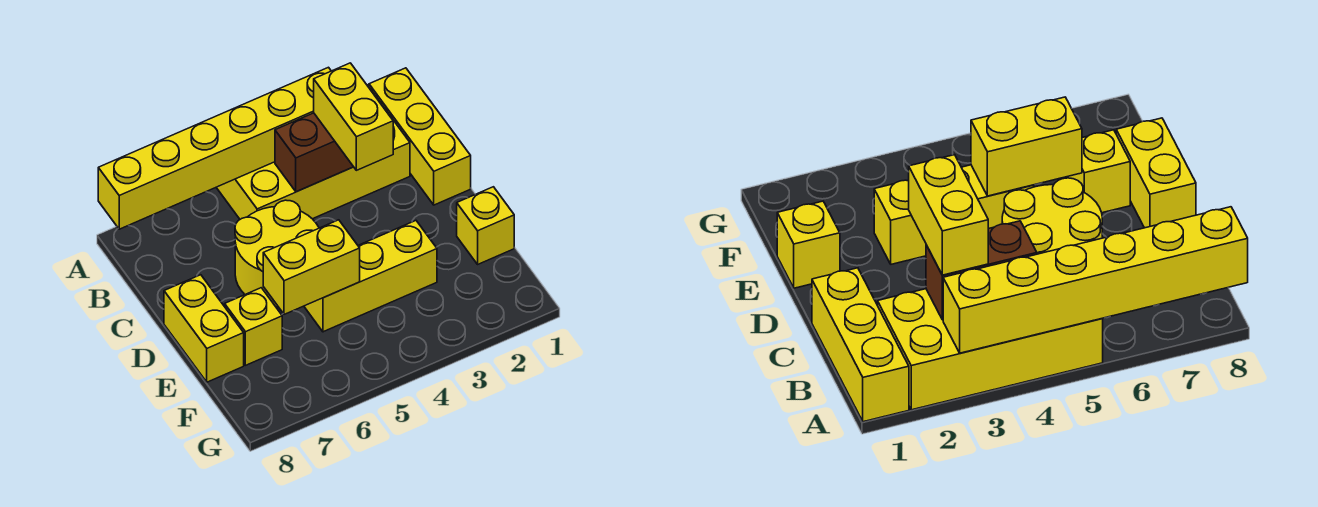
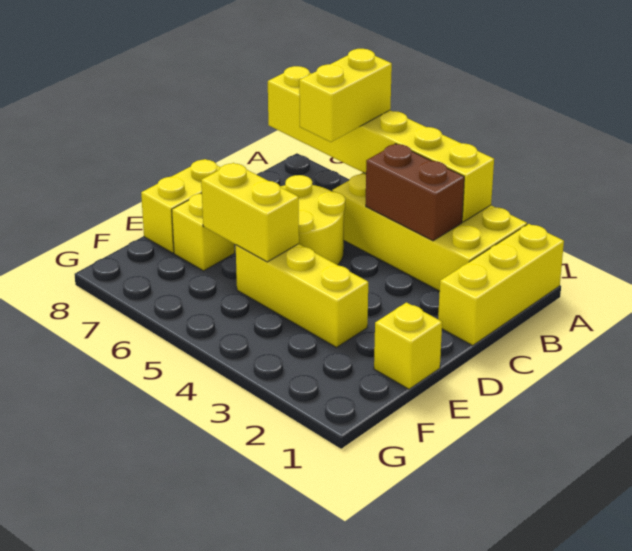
yellow 1x2 brick [314,63,393,170] -> yellow 1x2 brick moved to [299,49,392,142]

